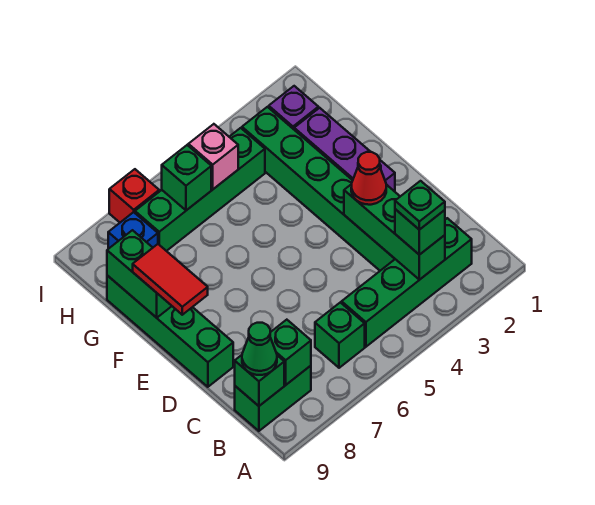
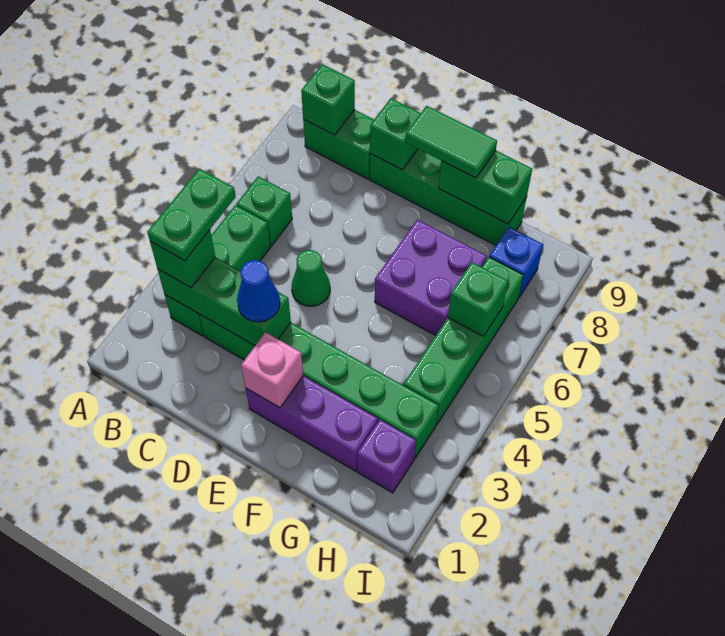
green 1x4 brick [342,218,472,347] -> green 1x3 brick [165,205,270,336]
green 1x1 plate [395,181,445,230] -> green 1x2 plate [147,169,236,261]
green 1x2 brick [235,366,311,431] -> green 1x2 brick turned to [303,110,374,179]
green 1x1 brick [270,320,311,385] -> green 1x1 brick moved to [370,98,420,170]
green 1x1 cone [242,323,277,375] -> green 1x1 cone moved to [291,250,330,306]
red 1x1 cone [351,152,386,205] -> blue 1x1 cone [237,260,280,322]
red 1x2 tile [133,244,208,315] -> green 1x2 tile [406,106,497,178]
none -> purple 2x2 brick [375,220,487,336]
pink 1x1 brick [188,124,238,189] -> pink 1x1 brick moved to [241,332,303,408]
red 1x1 brick [109,169,159,222] -> none

